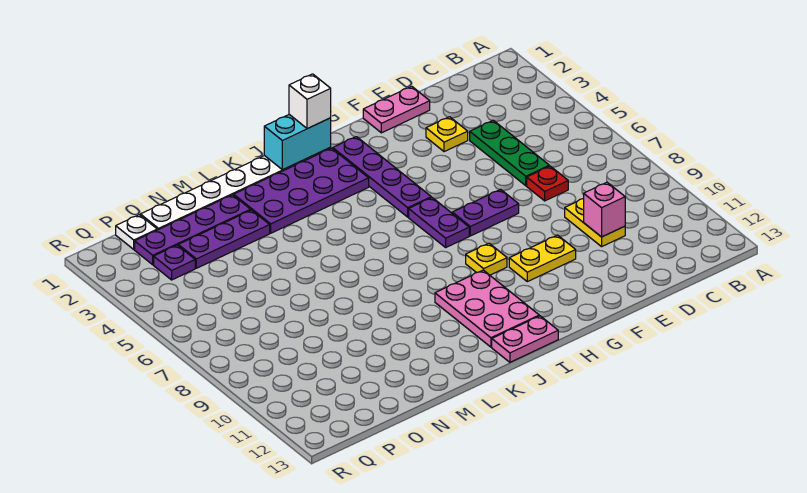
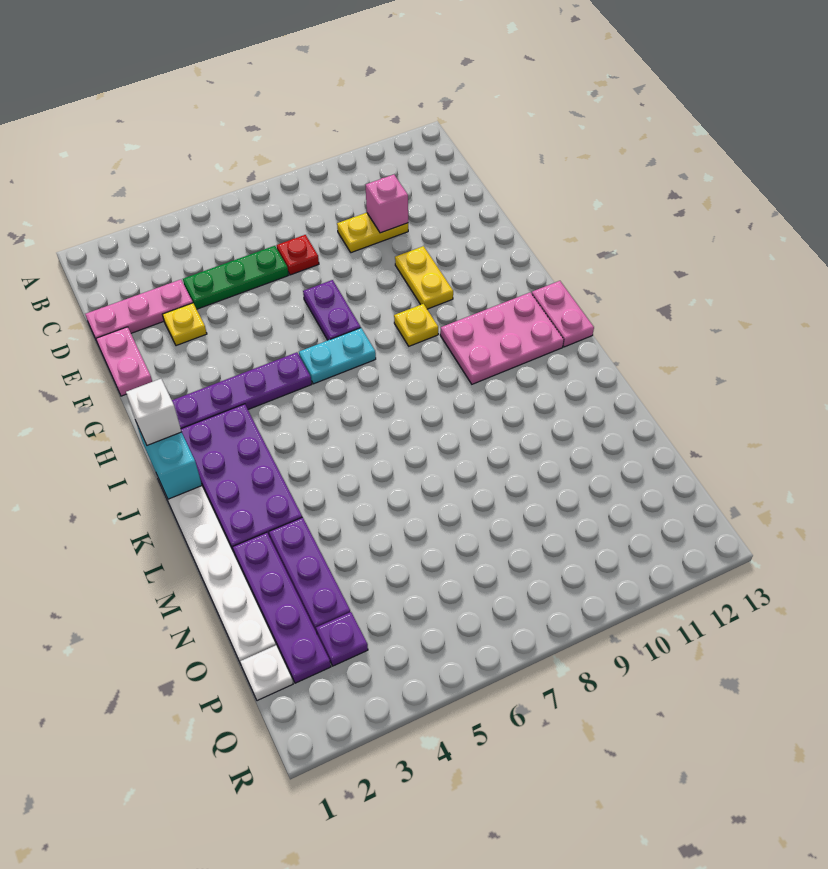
none -> pink 1x3 plate [85,280,193,341]
purple 1x2 plate [409,198,469,247] -> cyan 1x2 plate [299,328,376,384]

